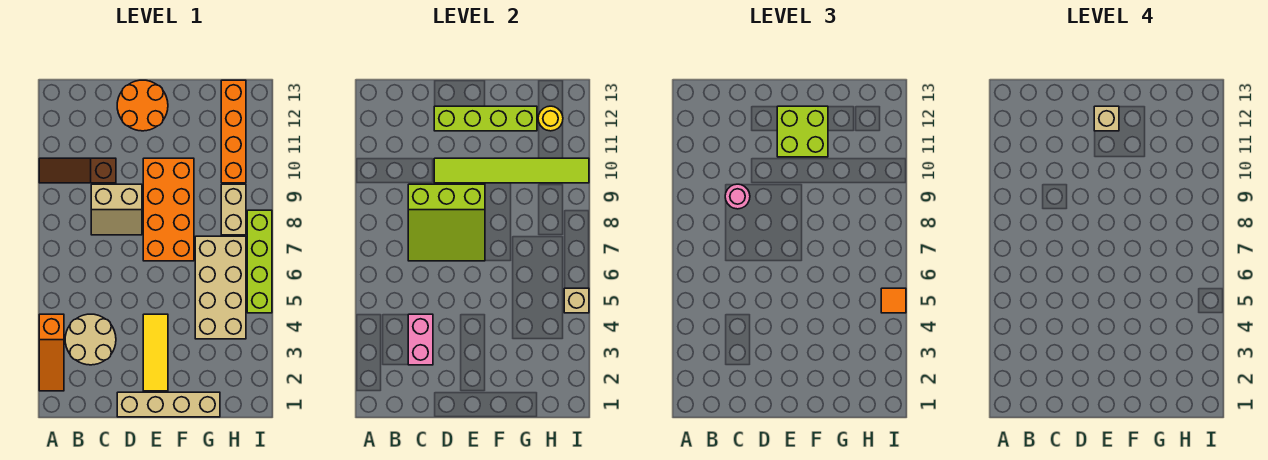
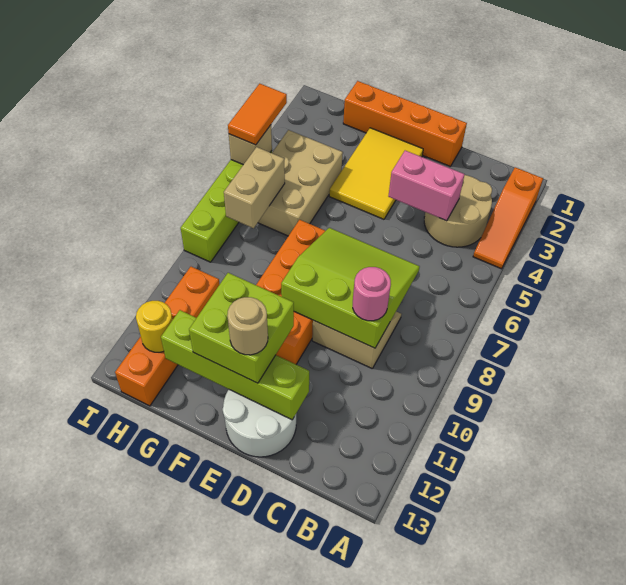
orange 1x3 slope [39,314,64,391] -> orange 1x3 slope turned to [473,167,543,269]
brown 1x3 slope [39,158,116,183] -> none
pink 1x2 brick [408,314,433,365] -> pink 1x2 brick turned to [388,151,465,221]
tan 1x4 brick [117,392,220,417] -> orange 1x4 brick [343,81,467,166]
lime 1x6 tile [434,158,589,183] -> none
orange 2x2 round brick [117,80,168,131] -> white 2x2 round brick [223,390,296,457]
yellow 1x3 tile [143,314,168,391] -> yellow 2x3 tile [329,128,423,219]
tan 1x1 brick [1094,106,1119,131] -> tan 1x1 round brick [227,297,268,355]
tan 2x4 brick [195,236,246,339] -> tan 2x3 brick [258,130,343,236]
tan 1x2 brick [221,184,246,235] -> tan 1x2 brick moved to [224,147,285,228]
orange 1x1 tile [881,288,906,313] -> orange 1x2 tile [228,84,287,145]

